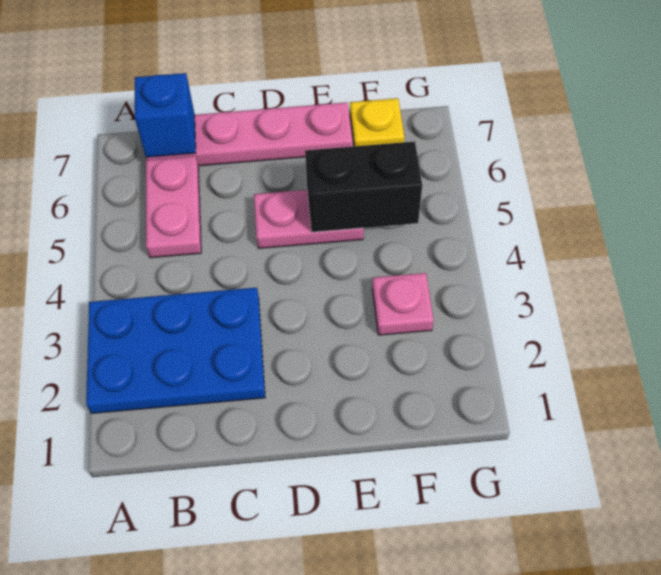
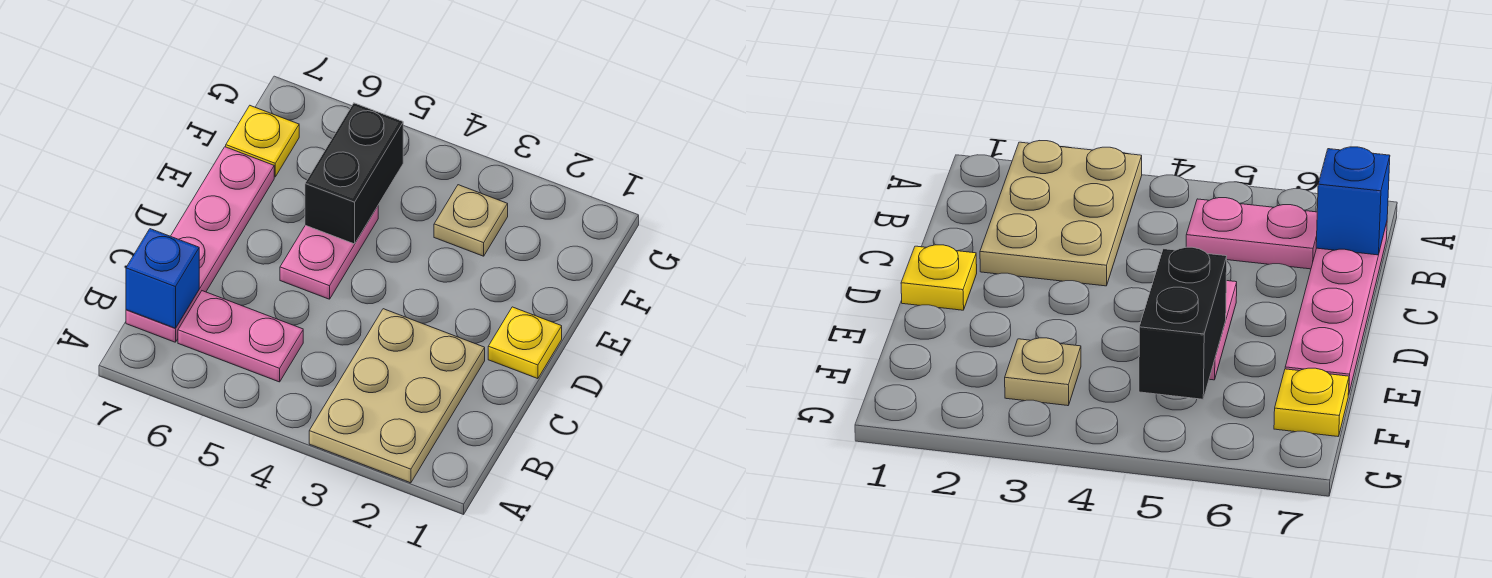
blue 2x3 plate [86,288,265,414] -> tan 2x3 plate [309,309,485,483]
none -> yellow 1x1 plate [488,307,562,379]
pink 1x1 plate [372,273,434,335] -> tan 1x1 plate [434,185,508,256]

